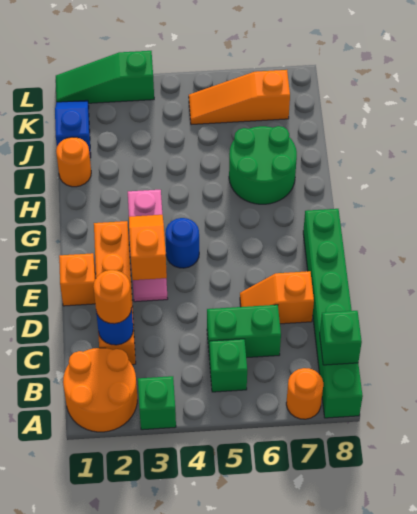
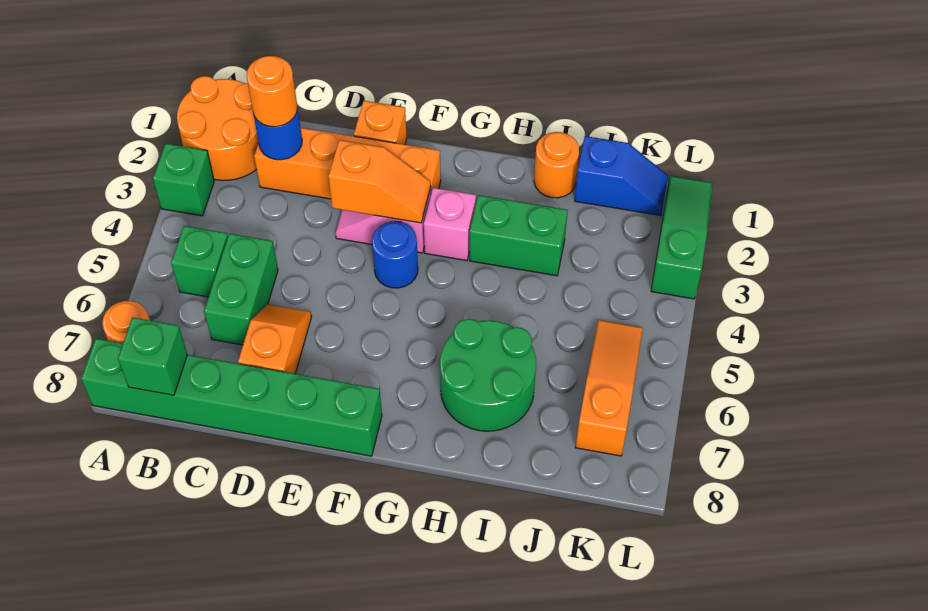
none -> green 1x2 brick [470,195,568,276]

